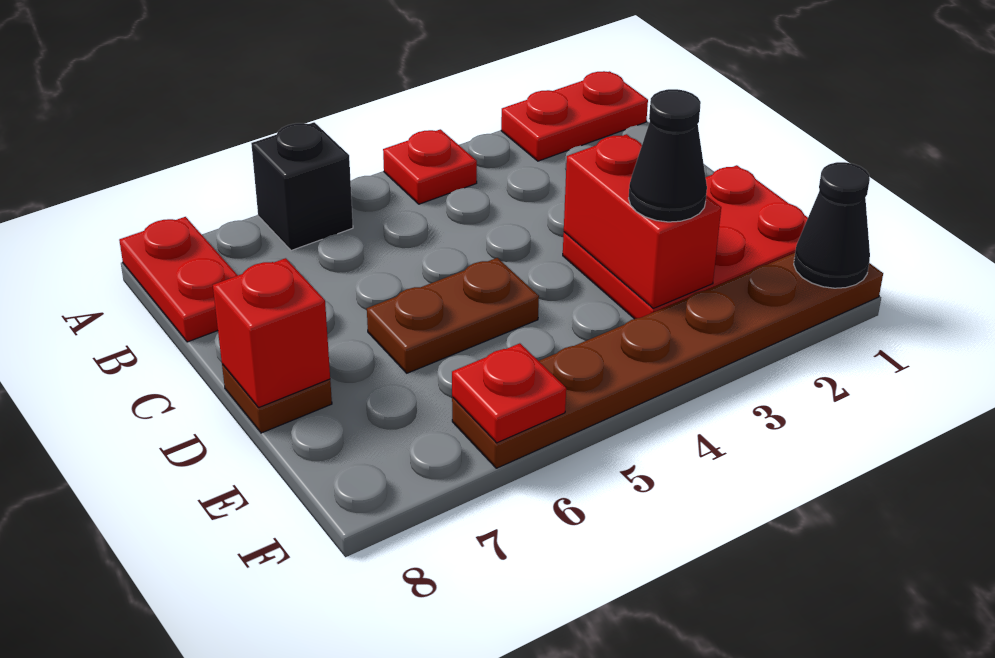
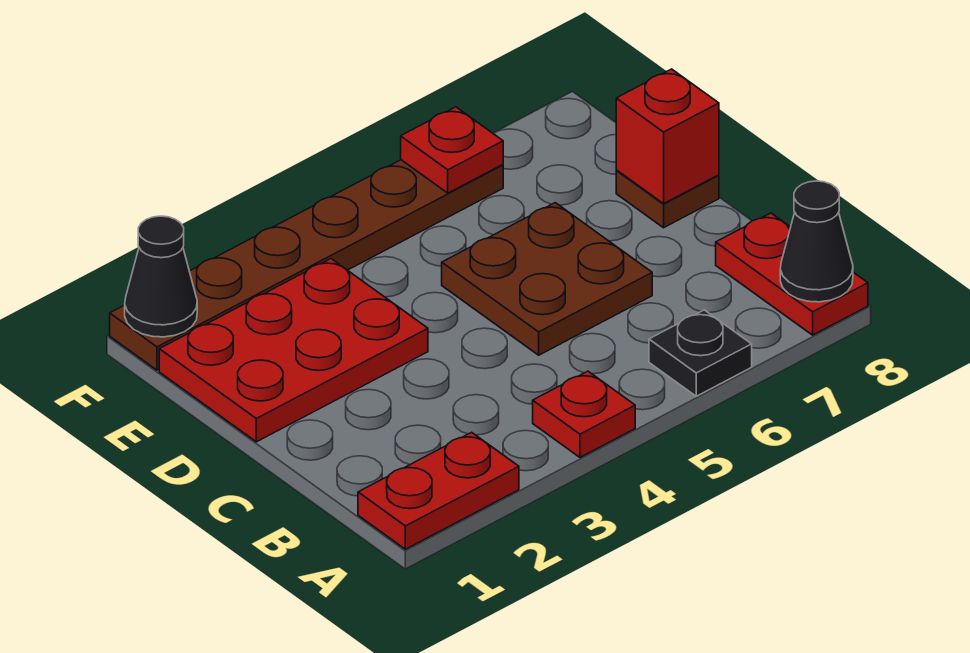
black 1x1 brick [251,122,353,251] -> black 1x1 plate [649,310,752,396]
red 1x2 brick [564,134,721,309] -> none
brown 1x2 plate [367,258,539,373] -> brown 2x2 plate [442,203,652,355]
black 1x1 cone [629,89,707,222] -> black 1x1 cone moved to [780,181,853,302]

